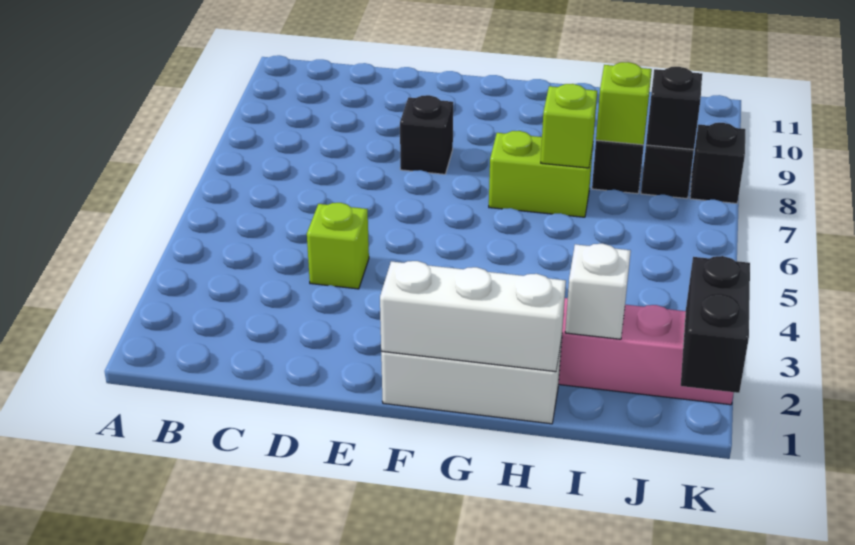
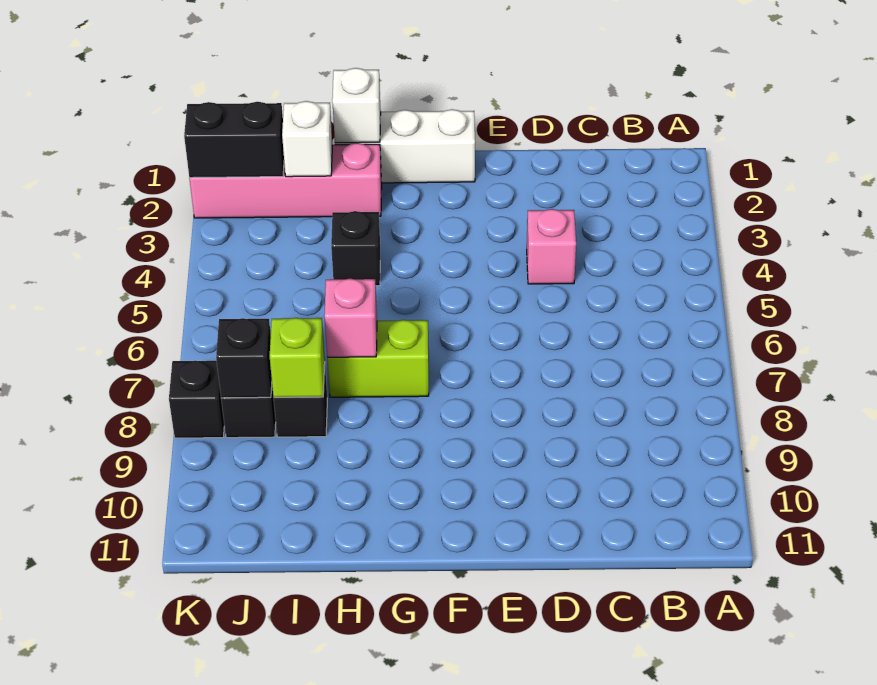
lime 1x1 brick [307,203,369,289] -> pink 1x1 brick [527,209,576,284]
black 1x1 brick [400,95,453,174] -> black 1x1 brick moved to [331,211,380,286]
white 1x3 brick [380,261,566,372] -> white 1x1 brick [332,68,381,143]
lime 1x1 brick [541,84,597,168] -> pink 1x1 brick [324,279,377,357]
black 1x2 brick [681,256,750,393] -> black 1x2 brick turned to [184,102,284,178]

